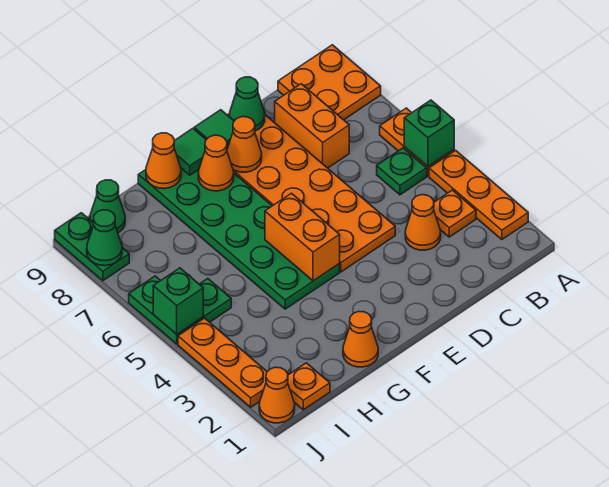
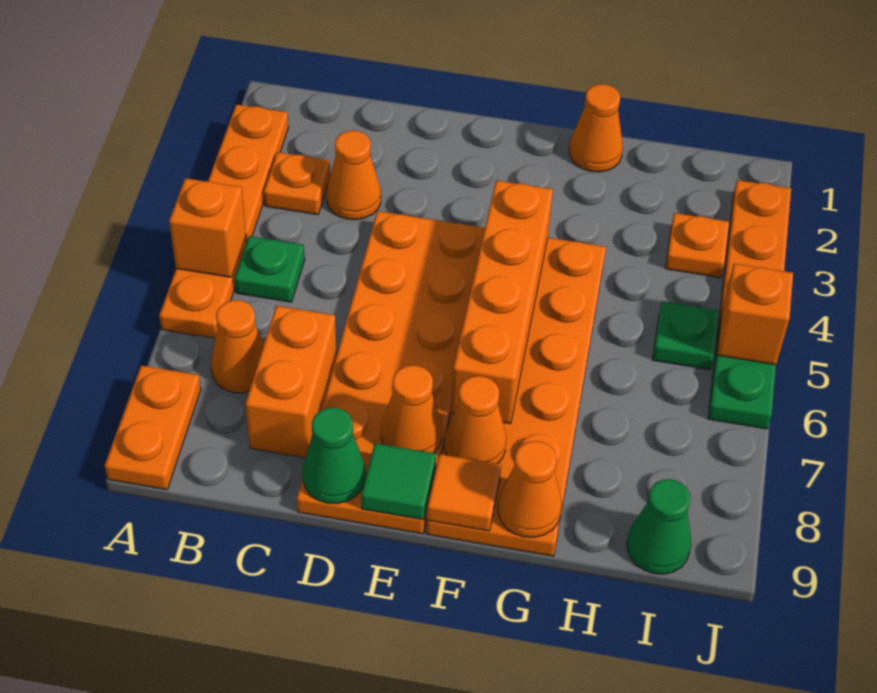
green 1x1 brick [404,100,454,166] -> orange 1x1 brick [169,178,246,277]
orange 2x2 plate [278,45,381,120] -> orange 1x2 plate [105,365,201,490]
green 2x6 plate [138,168,340,309] -> orange 2x6 plate [427,238,606,556]
orange 1x2 brick [265,193,340,281] -> orange 1x4 brick [451,180,553,424]
green 1x1 tile [174,128,206,175] -> orange 1x1 tile [427,454,501,531]
orange 1x1 plate [288,363,330,410] -> orange 1x1 plate moved to [665,213,729,278]
orange 1x1 cone [259,367,295,423] -> orange 1x1 cone moved to [211,300,264,393]
green 1x1 brick [153,268,203,334] -> orange 1x1 brick [717,264,793,365]
green 1x2 plate [55,213,129,281] -> none
green 1x1 cone [87,210,122,266] -> none

